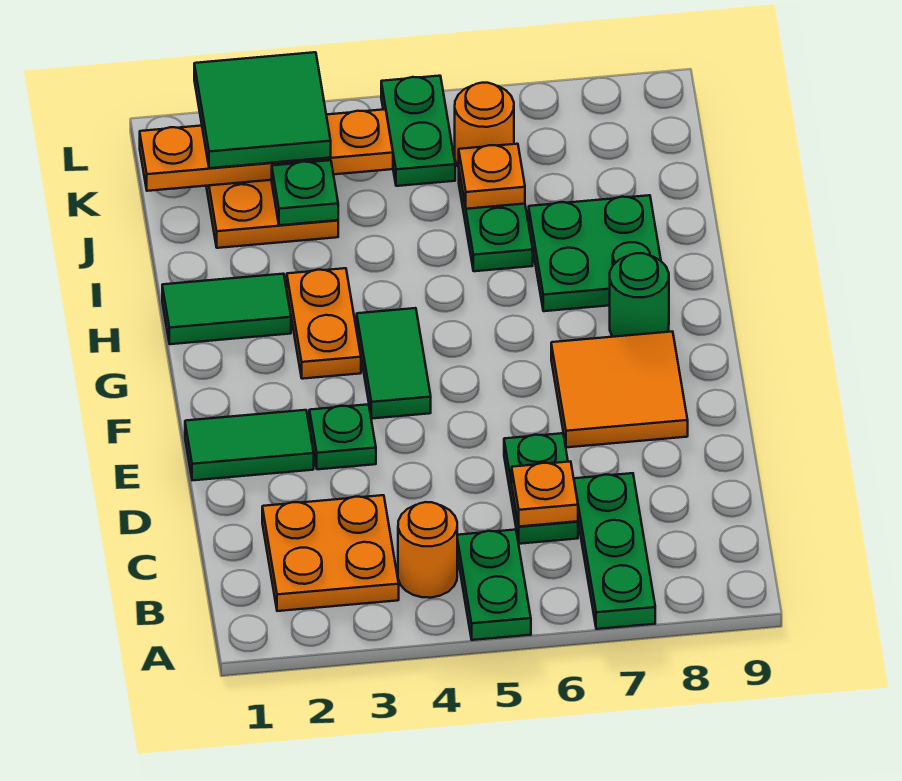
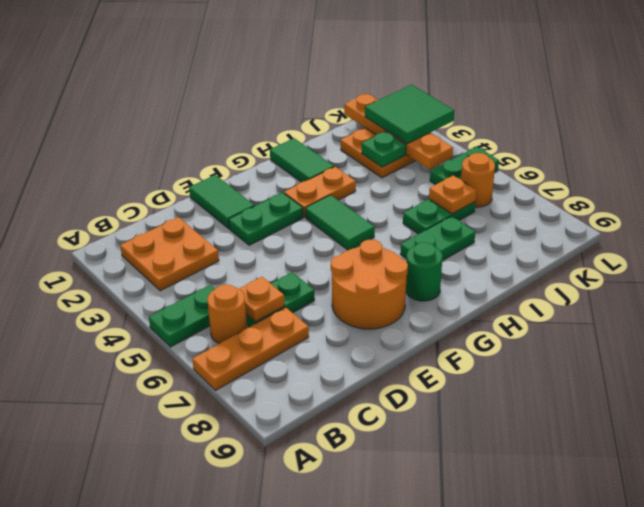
green 1x3 plate [574,473,655,629] -> orange 1x3 plate [192,307,309,390]
orange 1x1 round brick [398,502,457,598] -> orange 1x1 round brick moved to [207,285,247,344]
green 1x1 plate [309,404,376,469] -> green 1x2 plate [229,193,303,245]
orange 2x2 tile [551,332,688,447] -> orange 2x2 round brick [331,240,408,329]
green 1x2 tile [357,308,431,419] -> green 1x2 tile turned to [305,195,375,250]
green 2x2 plate [529,195,661,311] -> green 1x2 plate [400,216,475,261]

